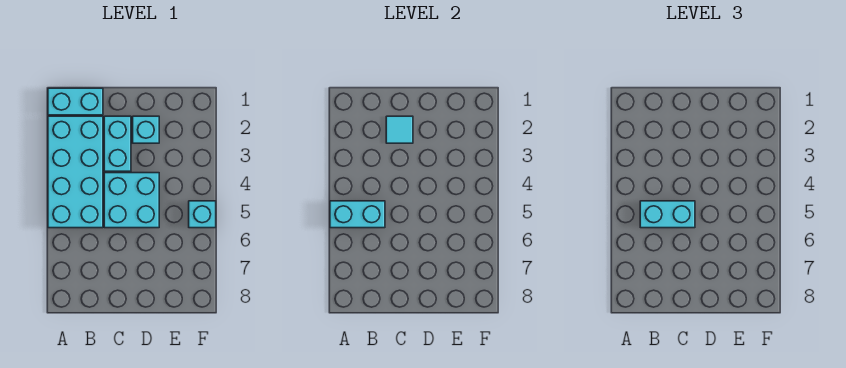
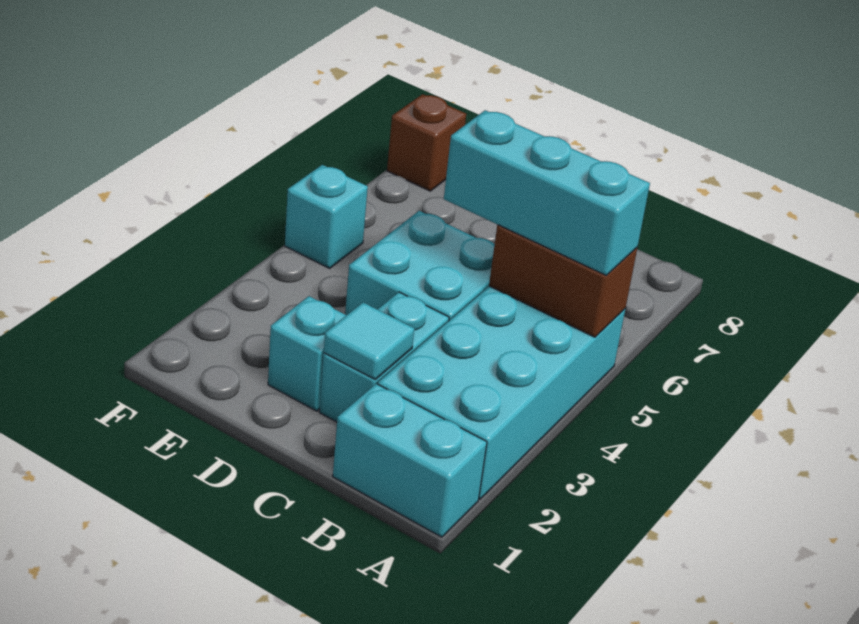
cyan 1x2 brick [330,201,385,228] -> brown 1x2 brick [489,225,637,337]
cyan 1x2 brick [640,201,695,228] -> cyan 1x3 brick [444,110,650,275]
none -> brown 1x1 brick [387,94,466,191]

